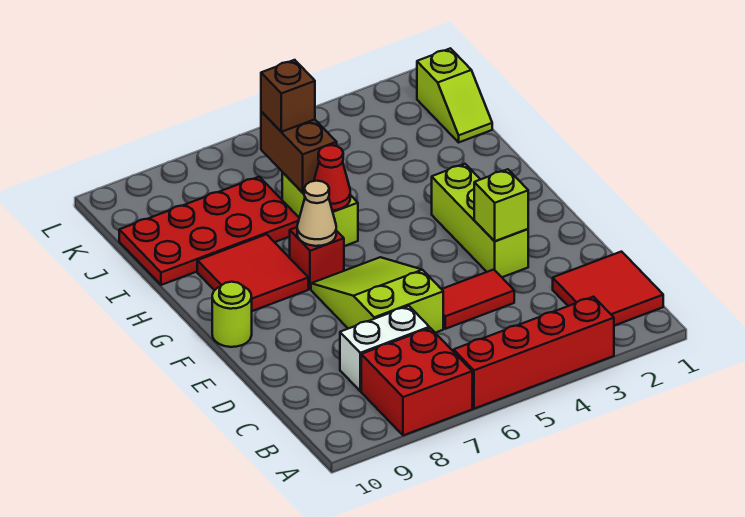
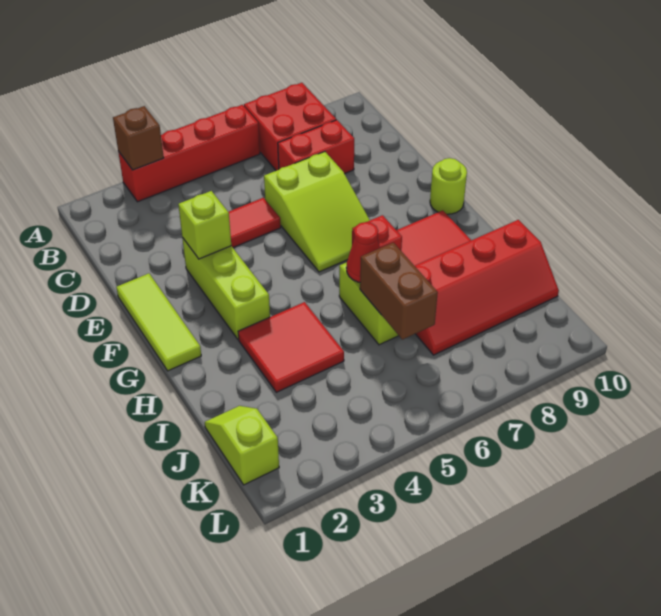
red 2x2 tile [553,252,663,326] -> red 2x2 tile moved to [238,302,344,392]
white 1x2 brick [340,306,429,391] -> red 1x2 brick [278,120,354,174]
none -> lime 1x3 tile [116,273,201,371]
tan 1x1 cone [297,181,336,246] -> none
red 2x4 plate [119,177,299,285] -> red 2x4 slope [415,220,559,355]
brown 1x1 brick [261,60,315,132] -> brown 1x1 brick moved to [113,106,164,170]

